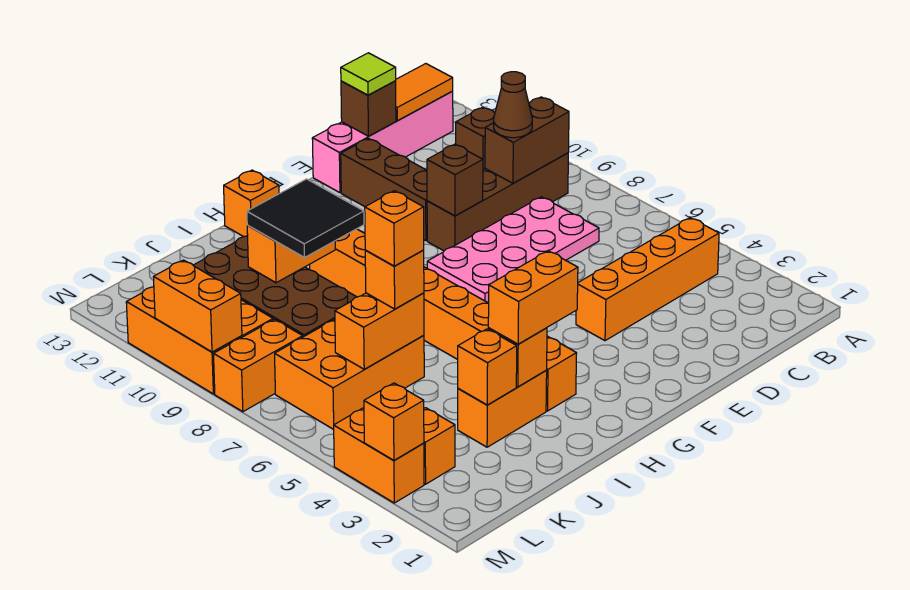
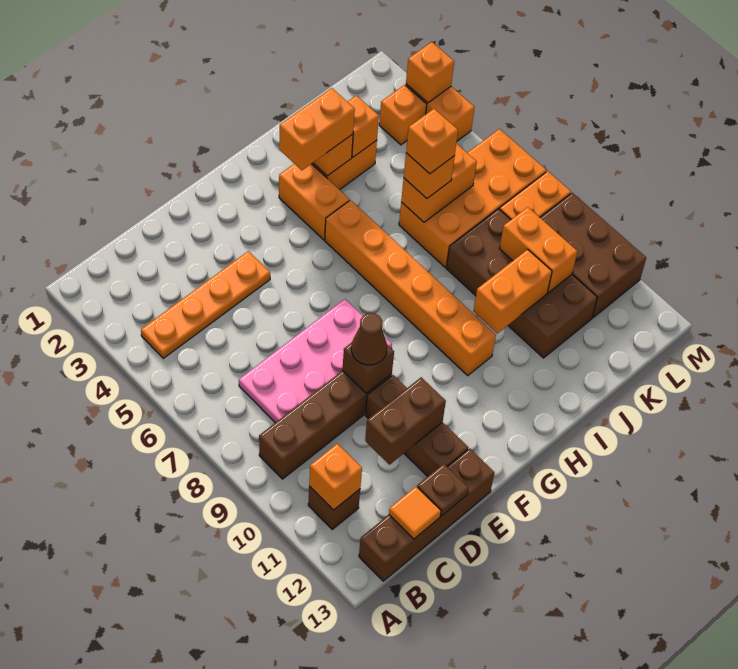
orange 1x4 brick [576,218,719,341] -> orange 1x4 plate [141,251,270,358]
brown 1x2 brick [485,97,569,183] -> brown 1x2 brick moved to [365,377,446,465]
pink 1x4 brick [312,91,453,193] -> brown 1x4 brick [359,448,494,581]
orange 1x2 tile [396,64,453,121] -> orange 1x1 tile [389,486,441,539]
brown 1x1 cone [494,72,532,138] -> brown 1x1 cone moved to [351,313,387,365]
brown 1x1 brick [341,81,396,136] -> brown 1x1 plate [417,464,469,516]
lime 1x1 tile [341,53,396,95] -> none
orange 1x1 brick [224,170,279,237] -> orange 1x1 brick moved to [309,444,362,510]
black 2x2 tile [247,179,364,257] -> none
orange 2x3 brick [275,319,424,429] -> orange 2x4 brick [399,129,546,267]
orange 2x3 brick [126,287,273,394] -> brown 2x3 brick [540,193,646,318]
orange 1x2 brick [154,260,242,352] -> orange 1x2 brick moved to [499,207,577,293]

